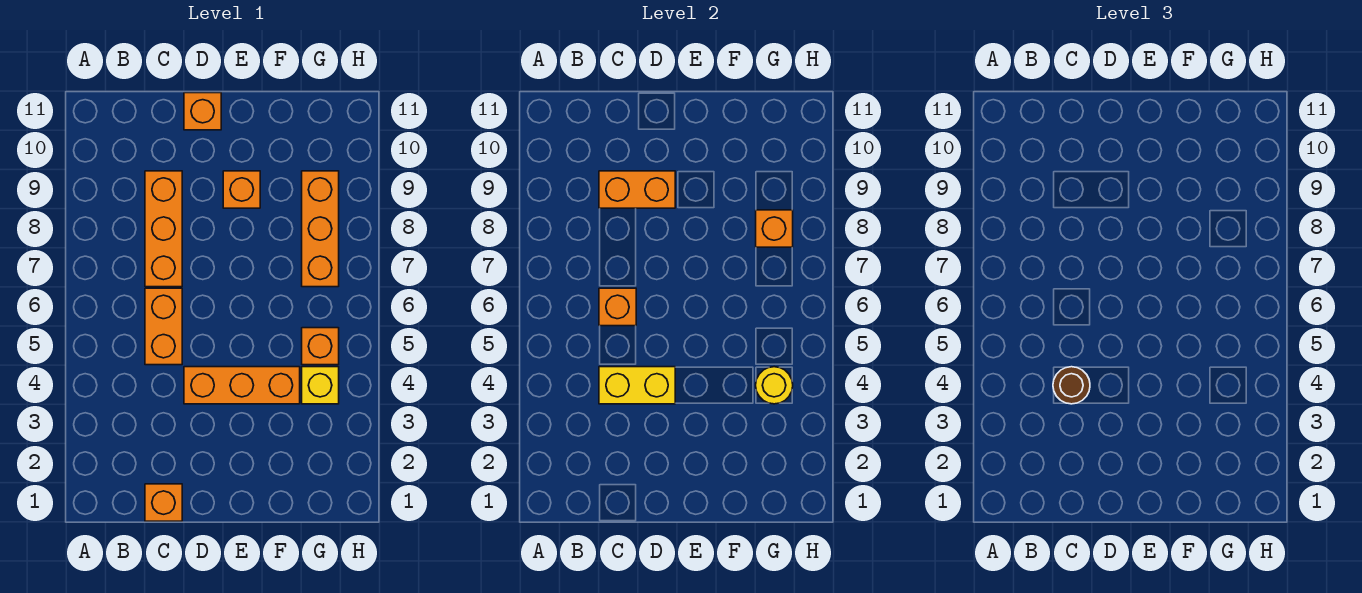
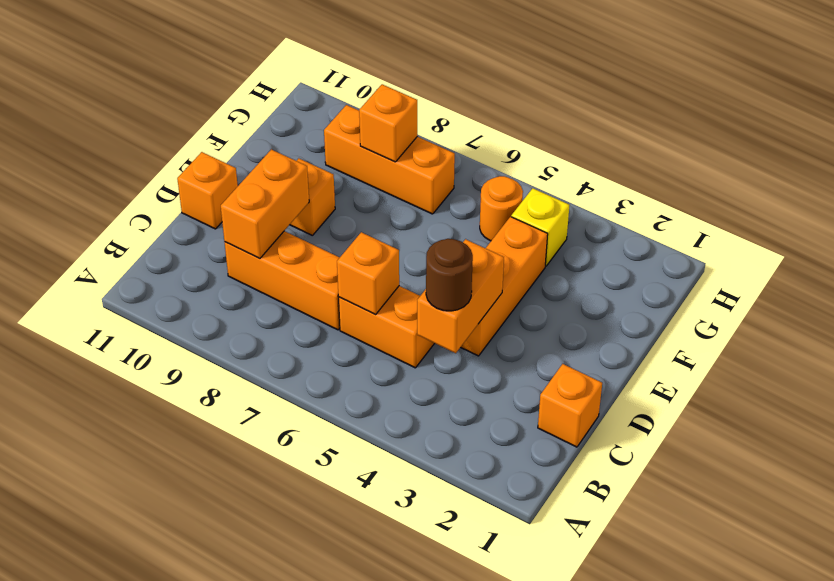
yellow 1x2 brick [599,367,675,404] -> orange 1x2 brick [417,239,504,353]
yellow 1x1 round brick [756,367,793,404] -> none
orange 1x1 brick [302,328,339,365] -> orange 1x1 round brick [480,176,523,241]

